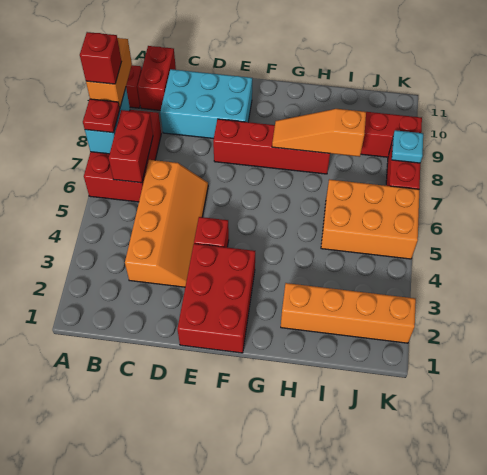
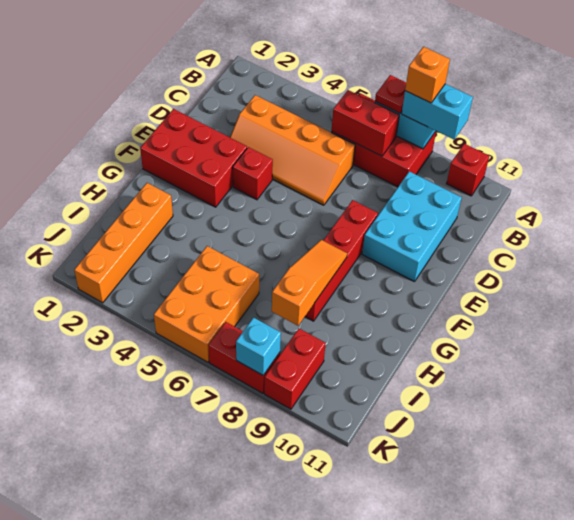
orange 1x2 brick [86,38,132,108] -> cyan 1x2 brick [402,84,473,139]
red 1x1 brick [80,32,122,84] -> orange 1x1 brick [405,47,450,103]
red 1x2 brick [138,46,176,110] -> none
cyan 1x1 plate [392,130,423,163] -> cyan 1x1 brick [236,318,281,375]

